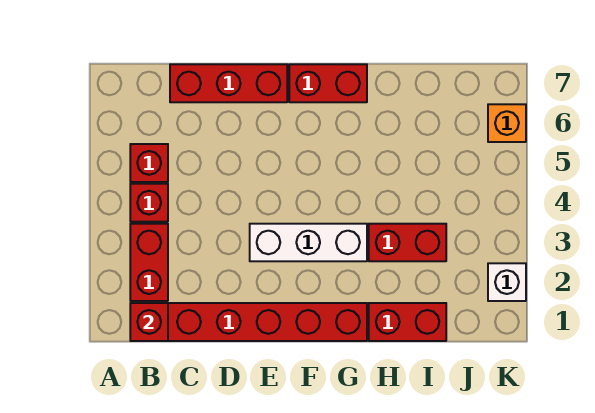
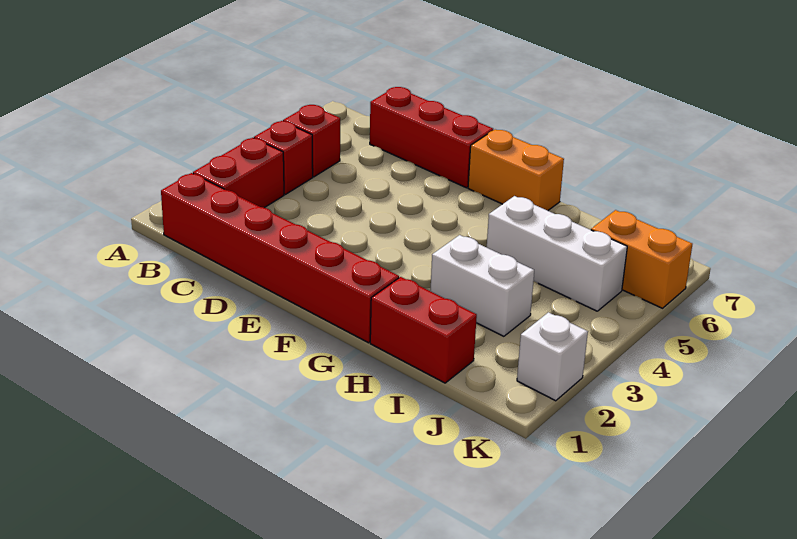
red 1x1 brick [130,303,168,341] -> none
white 1x3 brick [250,224,367,261] -> white 1x3 brick moved to [487,196,627,311]
red 1x2 brick [289,64,367,102] -> orange 1x2 brick [468,129,564,211]
red 1x2 brick [369,224,446,261] -> white 1x2 brick [431,235,534,336]
orange 1x1 brick [488,104,526,142] -> orange 1x2 brick [591,210,692,308]

